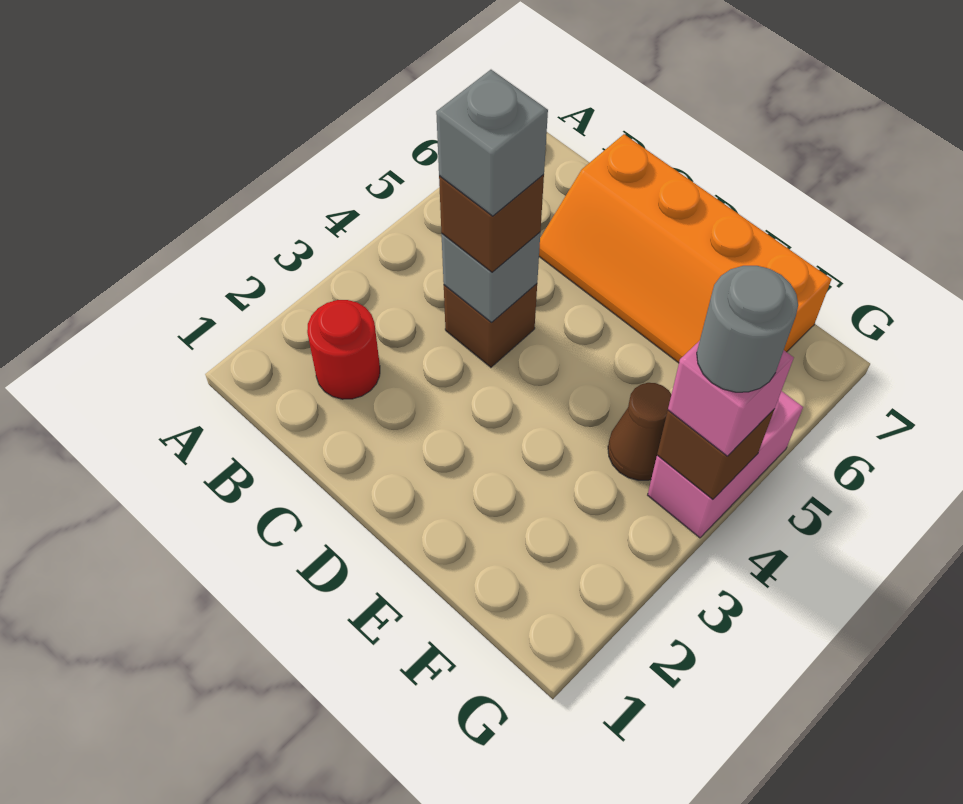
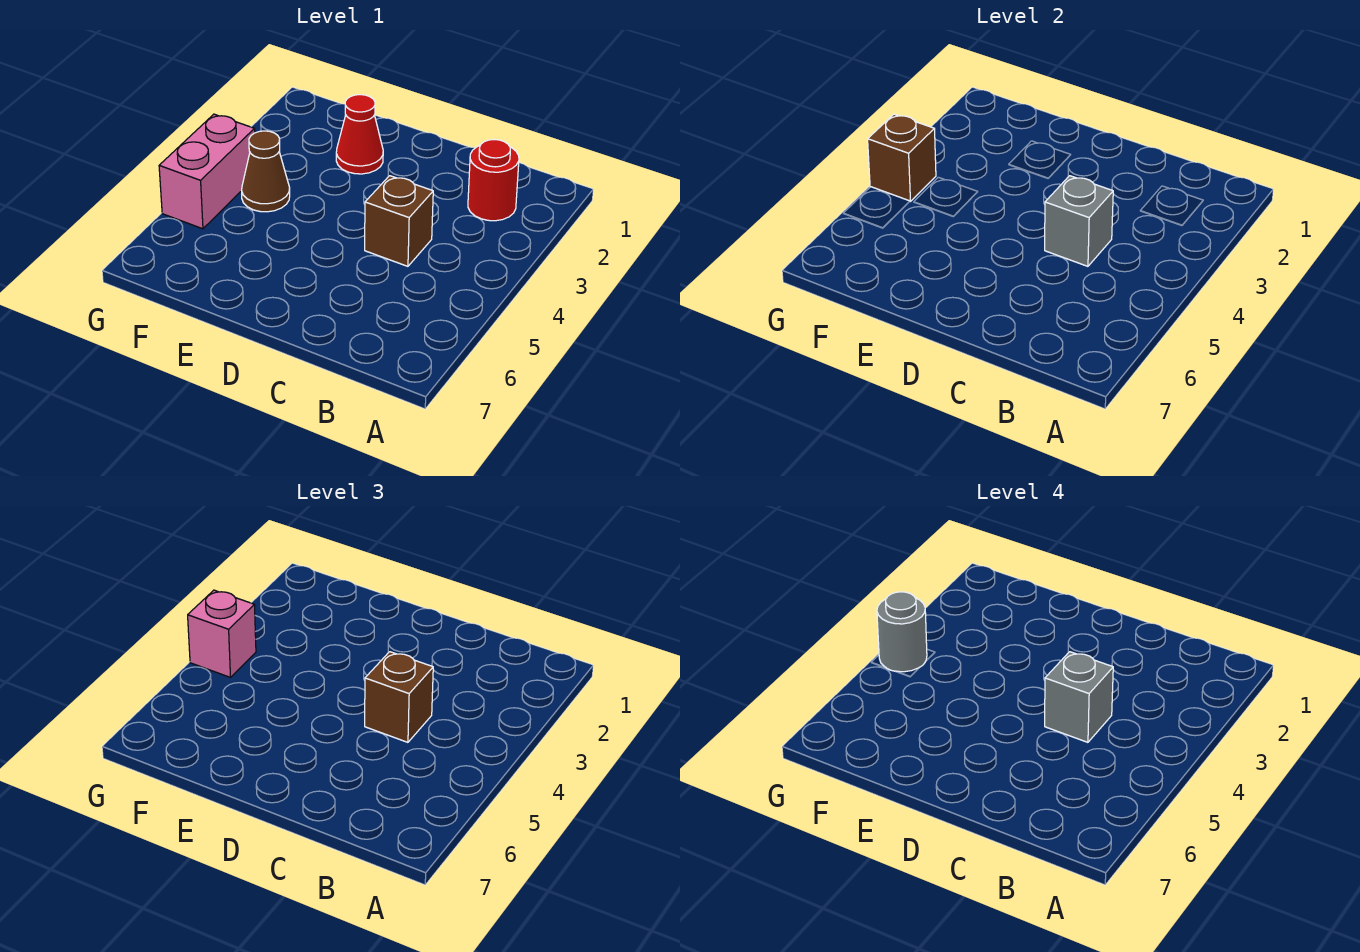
orange 2x4 slope [539,134,831,363] -> none
none -> red 1x1 cone [336,95,383,174]

